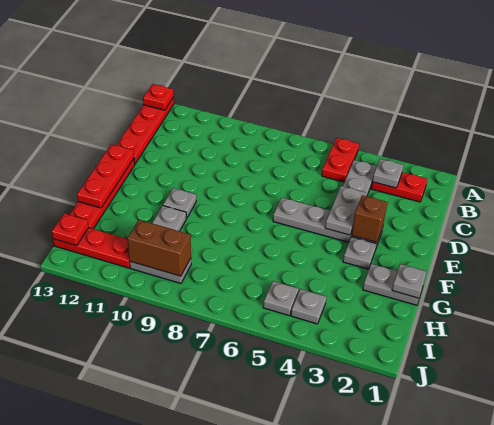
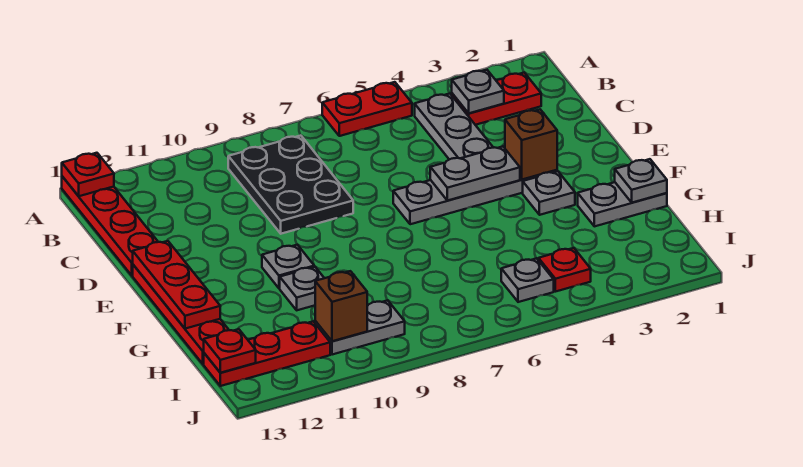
red 1x2 plate [322,138,359,182] -> red 1x2 plate turned to [322,82,412,136]
none -> black 2x3 plate [228,136,353,234]
grey 1x2 plate [325,186,365,235] -> grey 1x2 plate turned to [430,146,520,201]
grey 1x1 plate [291,289,326,324] -> red 1x1 plate [539,248,591,292]
brown 1x2 brick [127,220,191,276] -> brown 1x1 brick [315,271,367,341]

